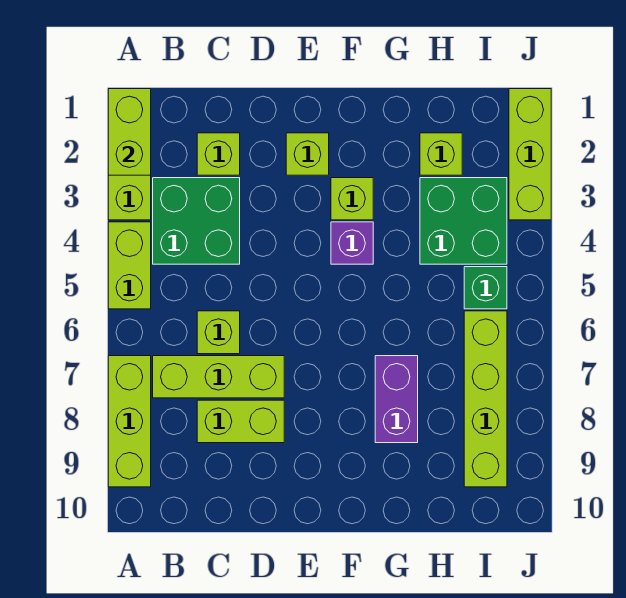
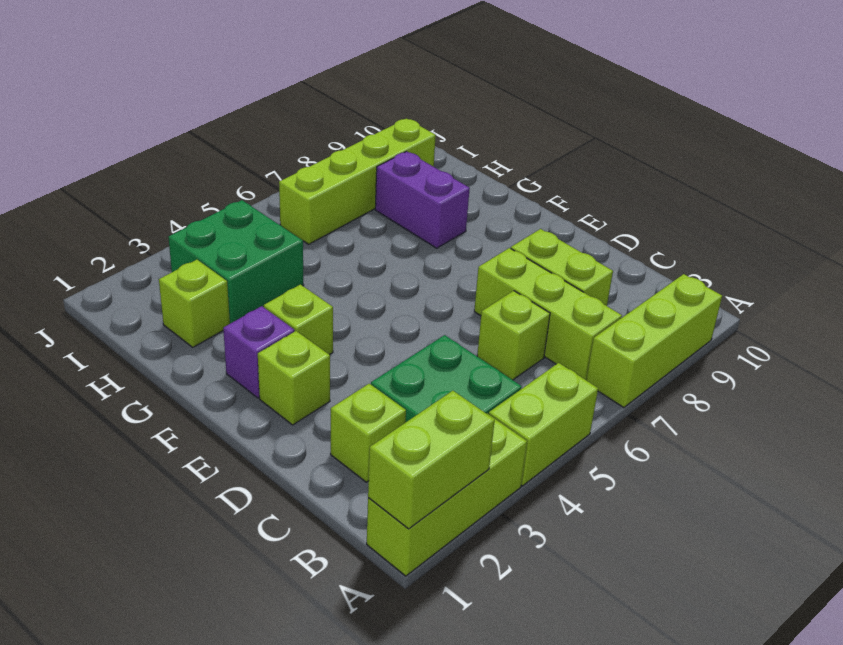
purple 1x1 brick [331,222,373,264] -> purple 1x1 brick moved to [223,306,294,398]
purple 1x2 brick [375,356,418,443] -> purple 1x2 brick turned to [375,151,470,248]
green 1x1 brick [464,267,507,309] -> none
lime 1x3 brick [509,89,551,220] -> none

